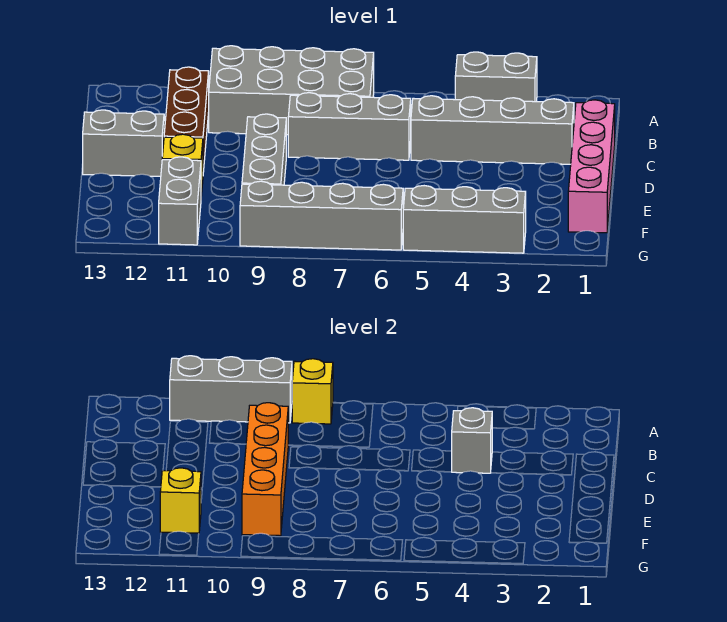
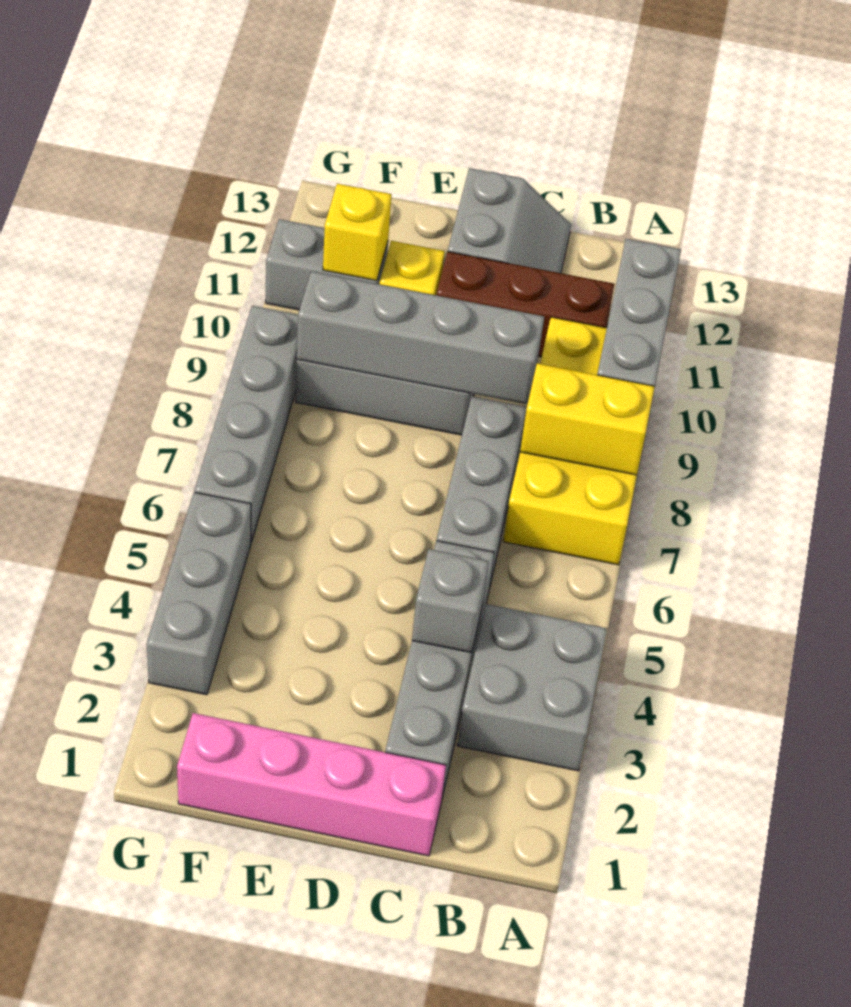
grey 1x2 brick [455,52,537,102] -> grey 2x2 brick [457,604,607,771]
grey 2x4 brick [209,46,374,135] -> yellow 2x4 brick [503,317,637,565]
yellow 1x1 brick [292,359,333,424] -> yellow 1x2 brick [520,363,655,475]
orange 1x4 brick [242,403,288,536] -> grey 1x4 brick [297,271,544,404]

